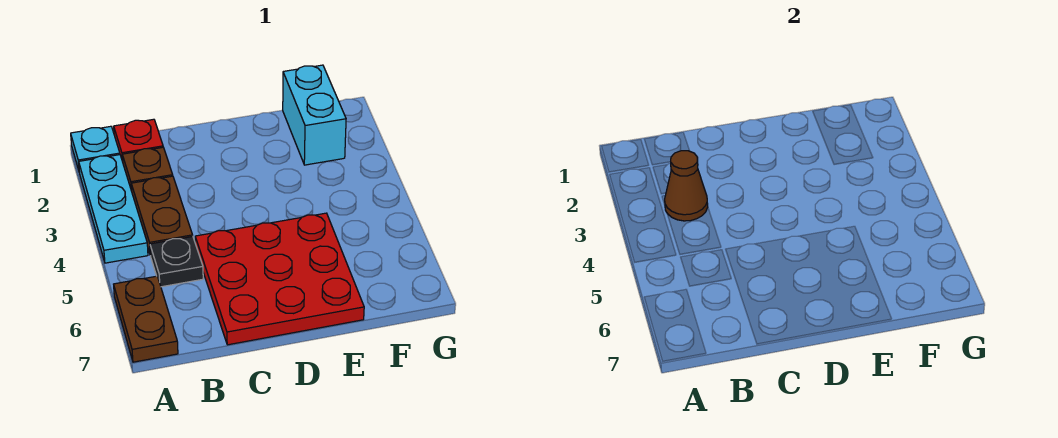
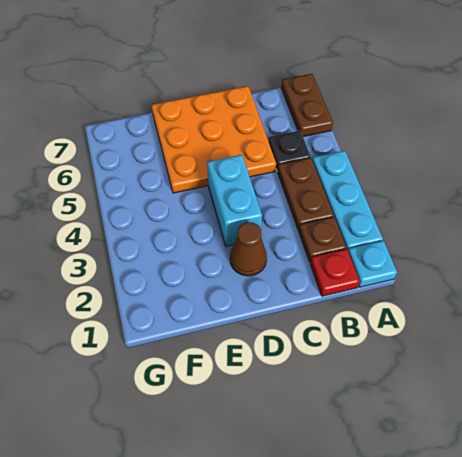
brown 1x1 cone [665,151,708,221] -> brown 1x1 cone moved to [230,222,267,276]
red 3x3 plate [195,213,364,345] -> orange 3x3 plate [151,86,276,193]
cyan 1x2 brick [283,65,346,165] -> cyan 1x2 brick moved to [207,155,262,246]

